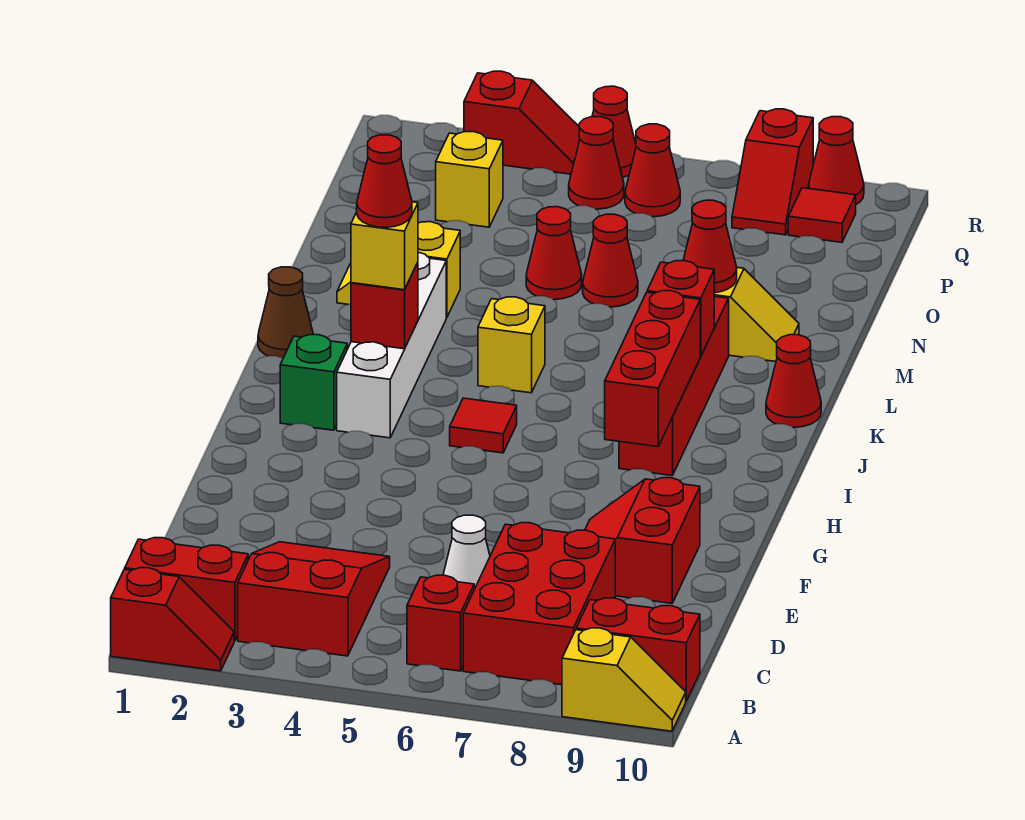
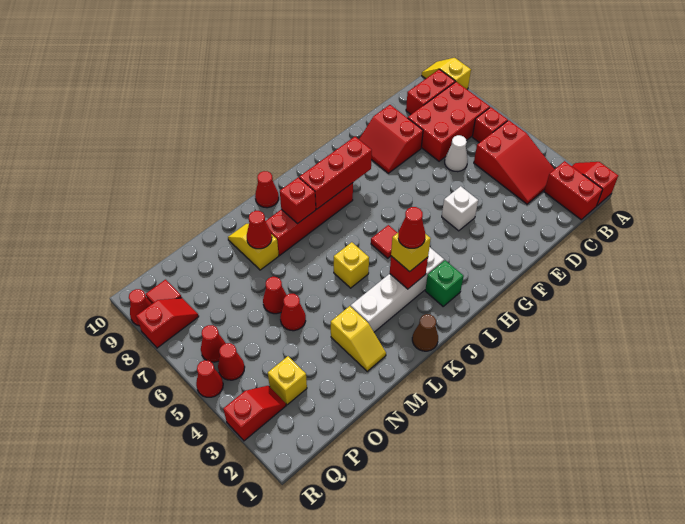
red 2x3 slope [238,542,390,656] -> red 2x3 slope turned to [474,120,554,204]
red 1x2 brick [576,598,700,701] -> red 1x2 brick turned to [406,69,455,114]
red 2x2 slope [585,478,700,603] -> red 2x2 slope turned to [359,105,423,173]
none -> white 1x1 brick [442,186,478,231]
red 1x2 slope [464,71,580,174] -> red 1x2 slope turned to [223,386,286,441]

